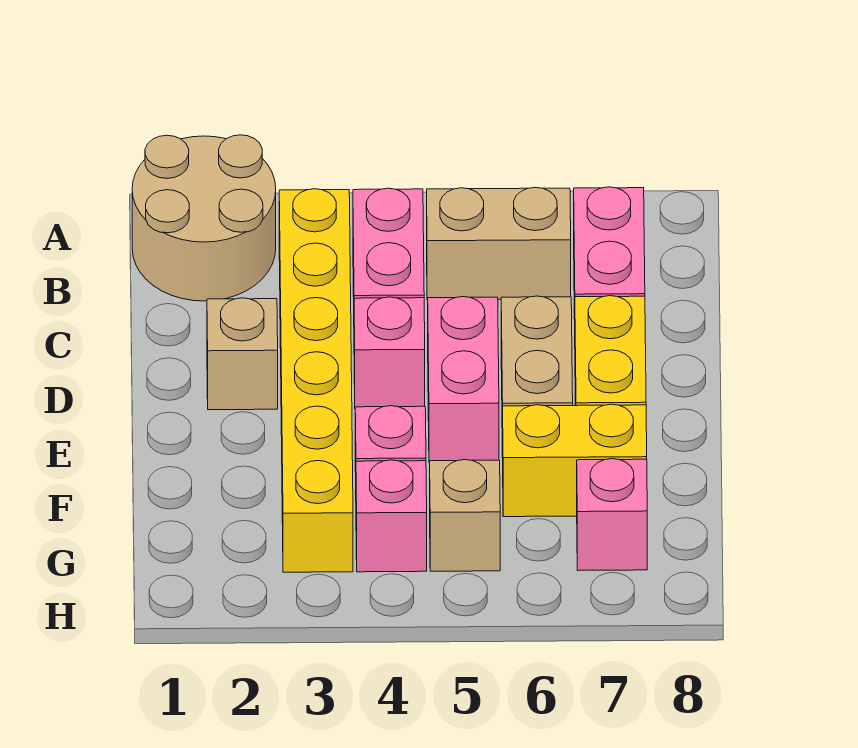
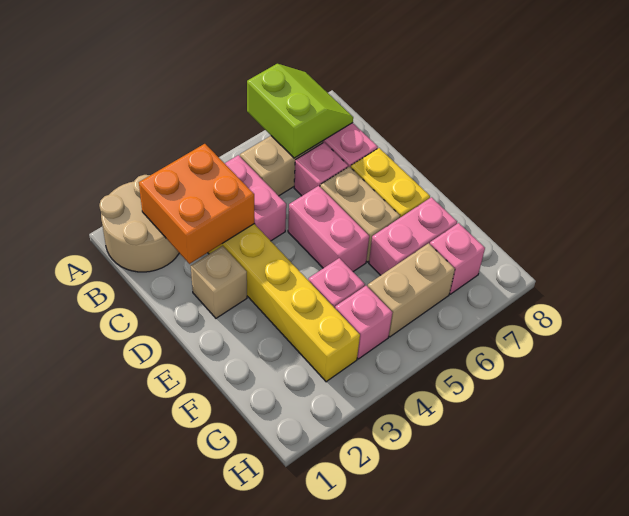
none -> lime 2x2 slope [247,64,353,158]
none -> orange 2x2 brick [139,144,254,264]
pink 1x1 brick [354,297,425,407] -> pink 1x1 brick moved to [294,142,348,196]
yellow 1x2 brick [503,404,647,517] -> pink 1x2 brick [369,197,457,275]
tan 1x1 brick [430,460,500,571] -> tan 1x2 brick [367,243,455,337]

